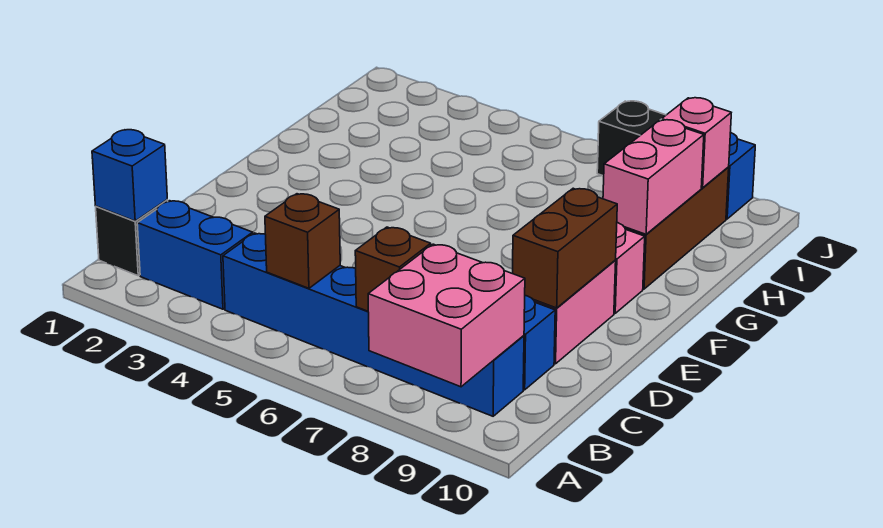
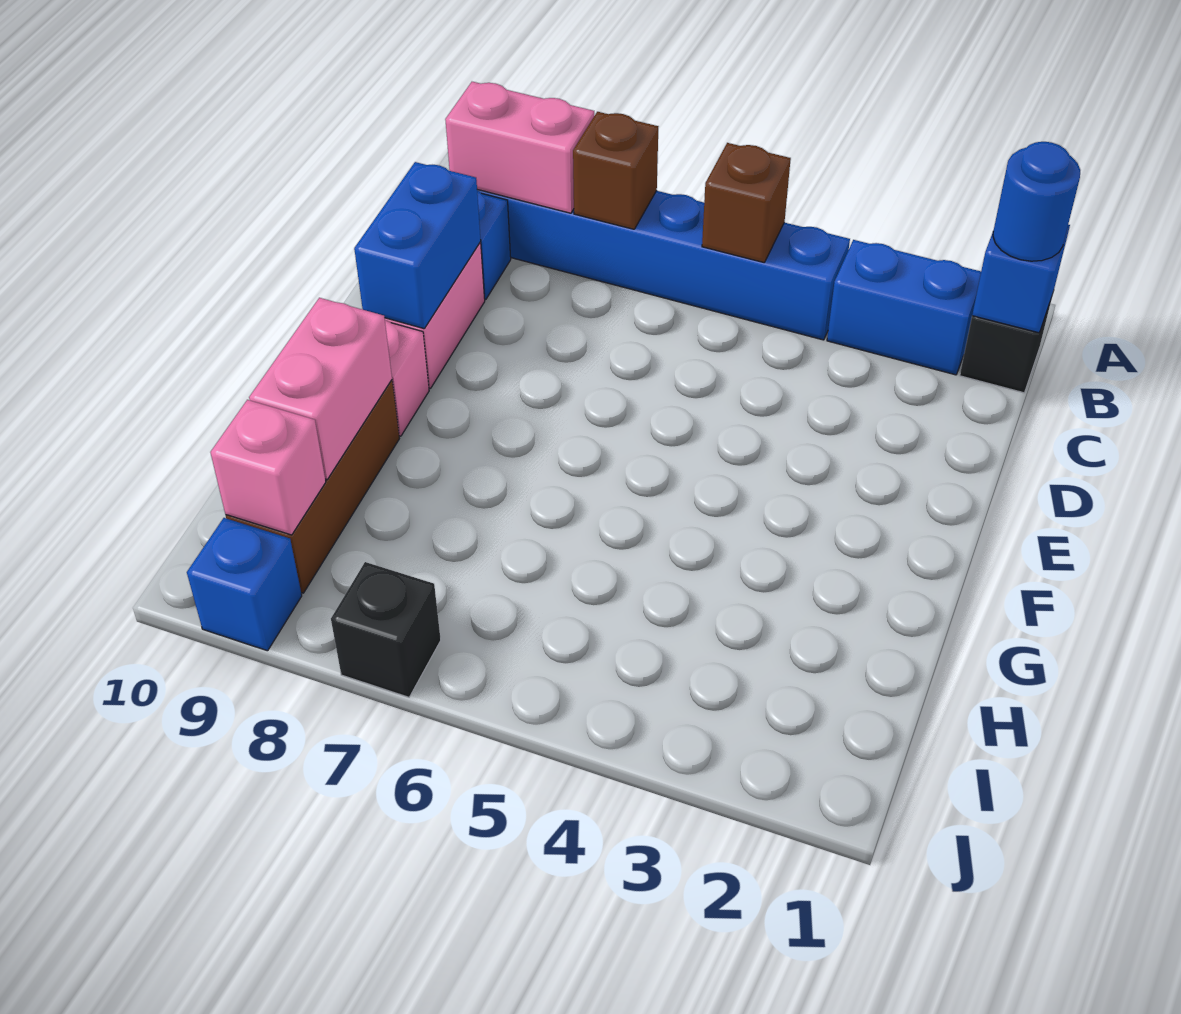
pink 2x2 brick [368,244,525,387] -> pink 1x2 brick [445,82,594,213]
none -> blue 1x1 round brick [993,142,1080,261]
brown 1x2 brick [513,188,617,308] -> blue 1x2 brick [354,162,481,329]

